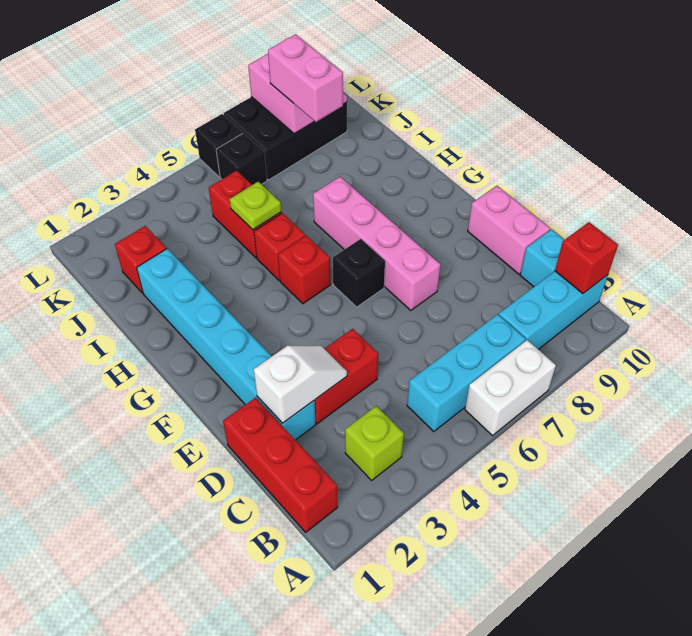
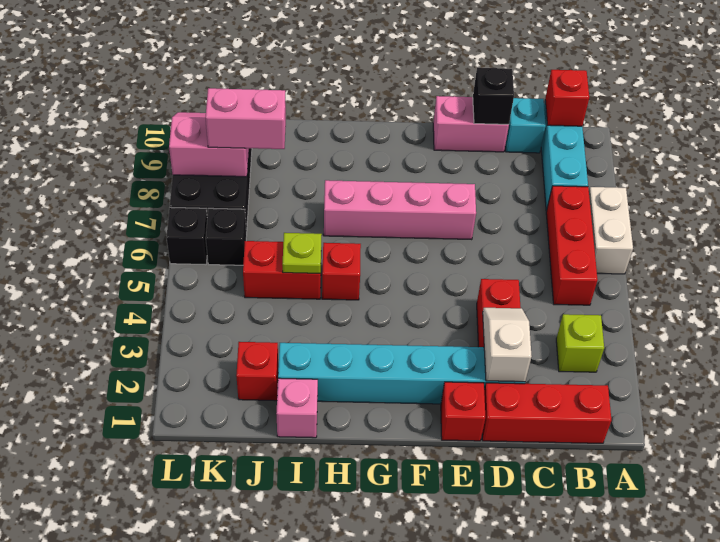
cyan 1x3 brick [407,314,526,432] -> red 1x3 brick [546,186,598,305]
black 1x1 brick [333,239,385,307] -> black 1x1 brick moved to [473,68,514,124]
red 1x1 brick [278,236,331,304] -> red 1x1 brick moved to [441,382,485,441]
none -> pink 1x1 brick [276,378,318,438]

